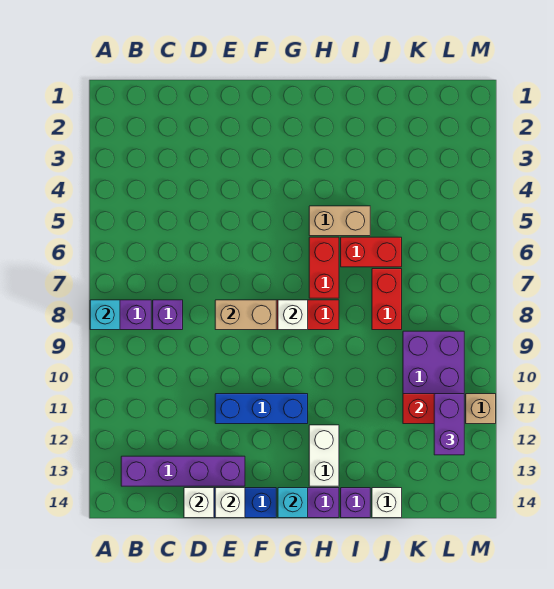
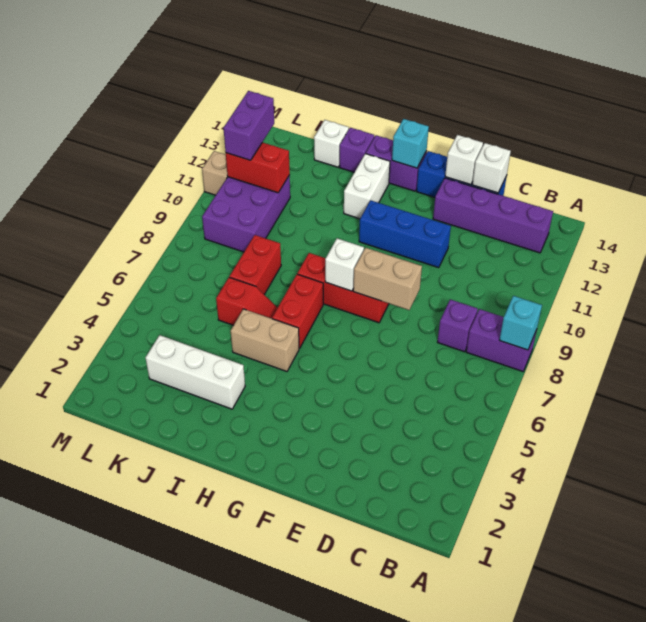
none -> white 1x3 brick [146,335,245,409]
red 1x2 brick [341,237,402,267] -> red 1x2 slope [216,277,277,325]

